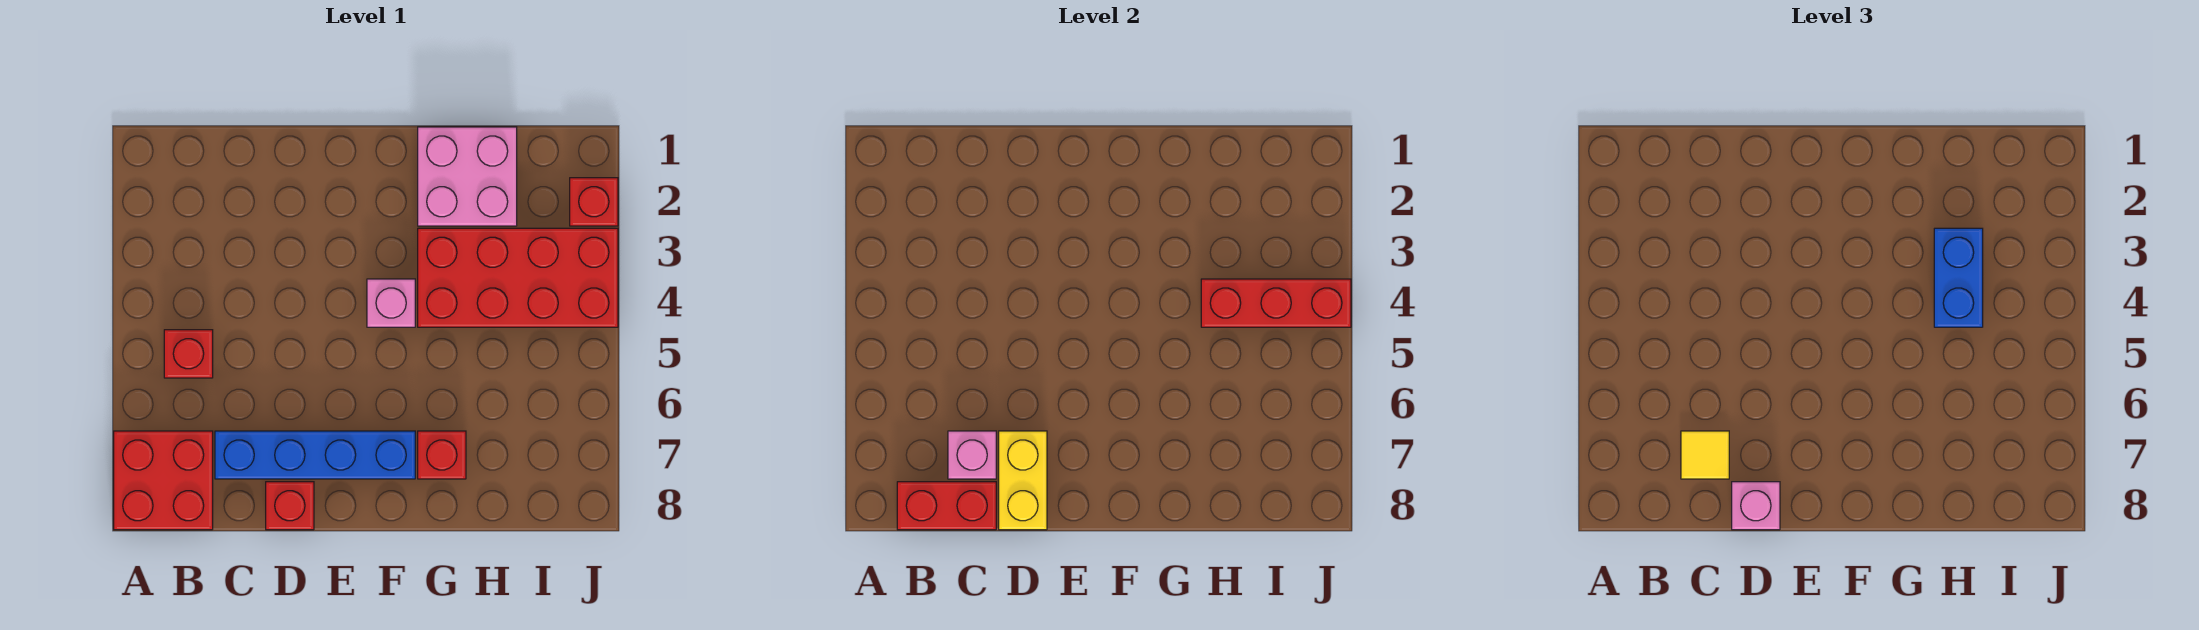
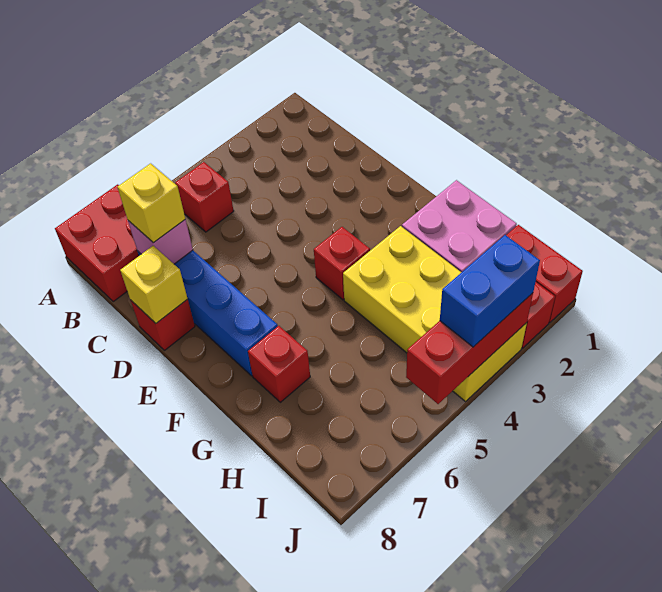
red 1x2 brick [897,482,996,530] -> red 1x2 brick moved to [506,225,583,323]
yellow 1x1 tile [1681,431,1729,479] -> yellow 1x1 brick [118,163,185,243]
yellow 1x2 brick [999,431,1047,530] -> yellow 1x1 brick [120,246,188,323]
pink 1x1 brick [1732,482,1780,530] -> none
pink 1x1 brick [367,279,415,327] -> red 1x1 brick [314,227,370,300]
red 2x4 brick [418,228,618,327] -> yellow 2x4 brick [343,226,527,402]
blue 1x2 brick [1934,228,1983,327] -> blue 1x2 brick moved to [440,235,540,347]
red 1x3 brick [1201,279,1351,327] -> red 1x3 brick turned to [406,293,533,404]

